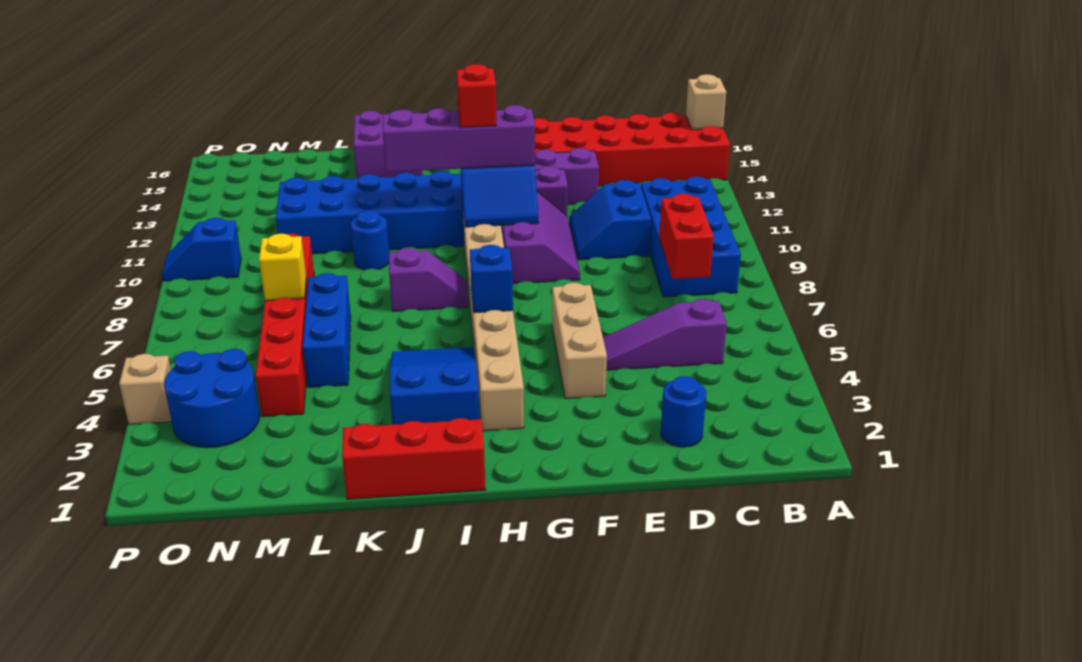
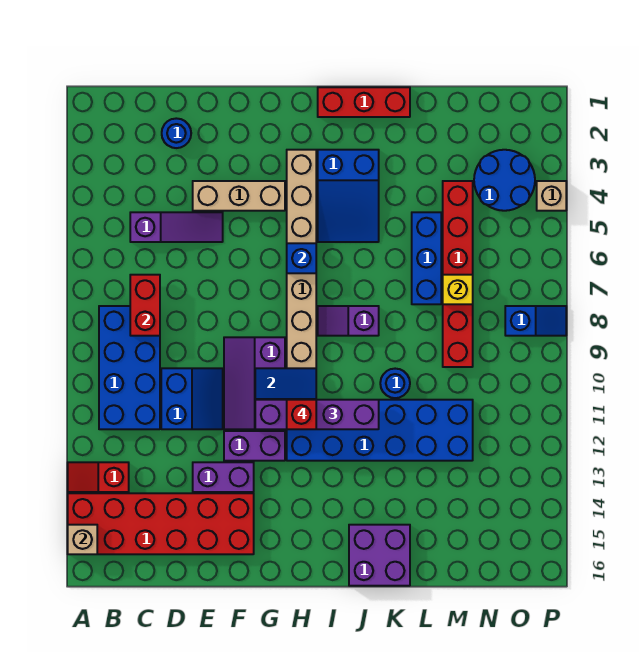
none -> red 1x2 slope [68,462,129,492]
tan 1x3 brick [552,283,607,399] -> tan 1x3 brick turned to [193,181,285,211]
blue 1x2 slope [162,218,241,281] -> blue 1x2 slope moved to [505,306,566,336]

